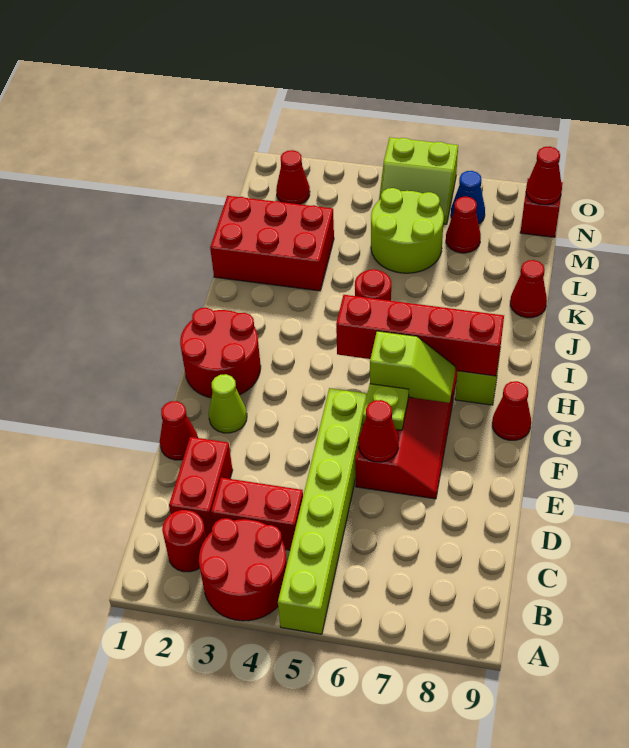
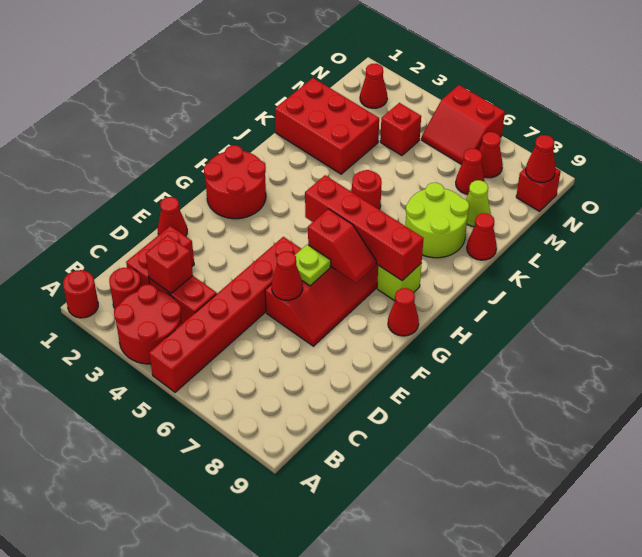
none -> red 1x1 round brick [63,270,98,318]
lime 1x6 brick [278,388,367,634] -> red 1x6 brick [149,237,301,392]
none -> red 1x1 brick [146,235,193,294]
lime 1x1 cone [209,374,247,433] -> lime 1x1 cone moved to [466,180,491,227]
lime 1x2 slope [370,331,455,403] -> red 1x2 slope [308,209,376,283]
lime 2x2 round brick [371,188,444,273] -> lime 2x2 round brick moved to [406,183,469,258]
none -> red 1x1 brick [380,103,421,155]
lime 2x2 slope [379,137,458,224] -> red 2x2 slope [422,85,505,164]
blue 1x1 cone [451,171,485,224] -> red 1x1 cone [479,132,503,178]

